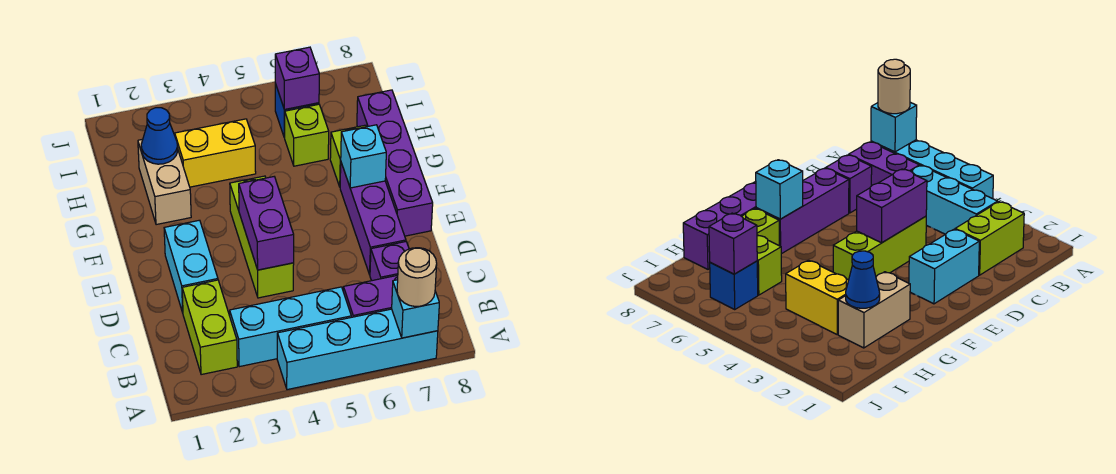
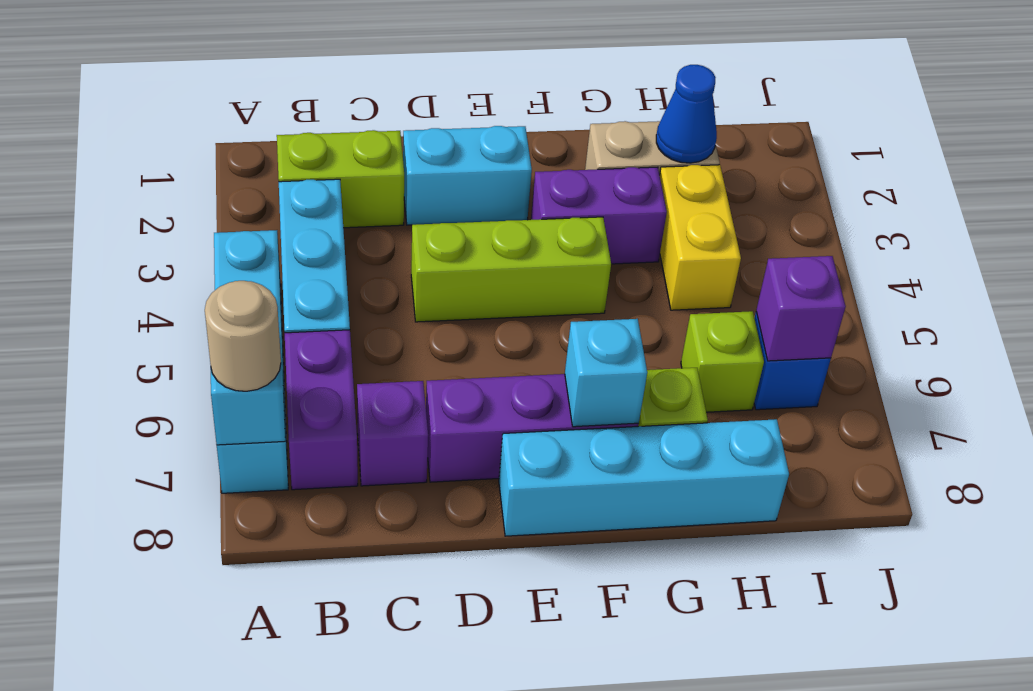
purple 1x2 brick [239,177,294,270] -> purple 1x2 brick moved to [531,167,667,264]
purple 1x4 brick [357,90,433,236] -> cyan 1x4 brick [499,419,789,536]

